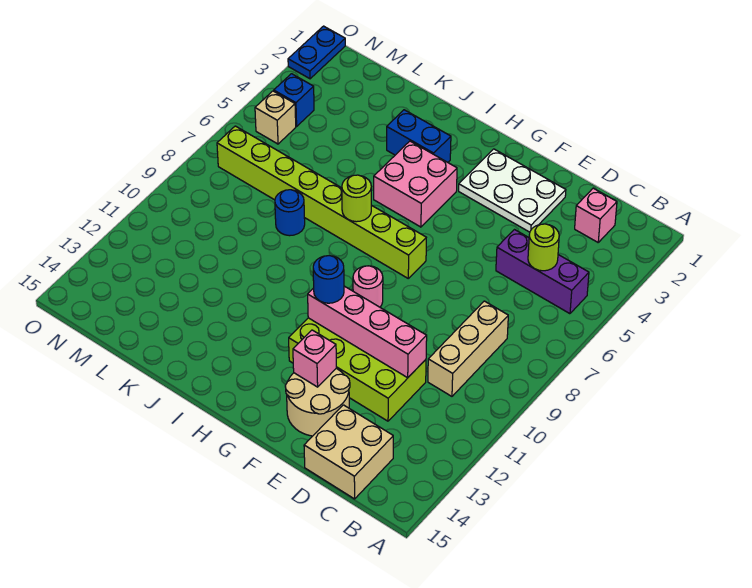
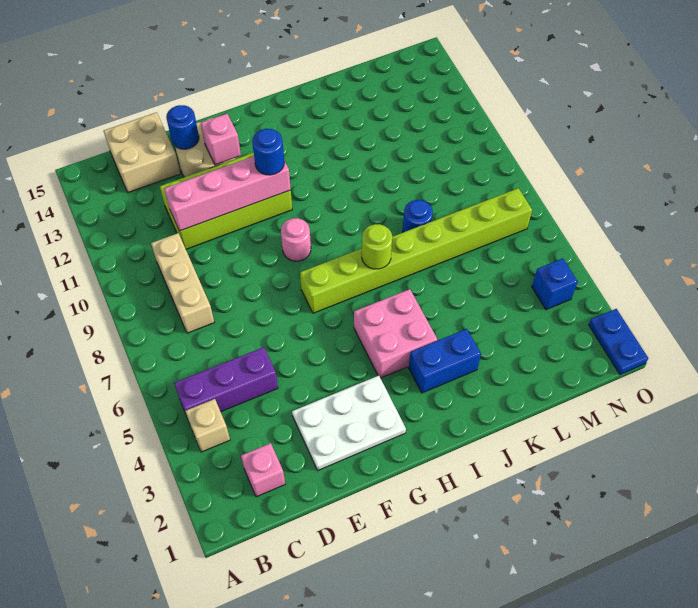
lime 1x1 round brick [528,224,559,271] -> none
none -> blue 1x1 round brick [166,105,199,149]
tan 1x1 brick [255,91,296,144] -> tan 1x1 brick moved to [185,399,230,452]

